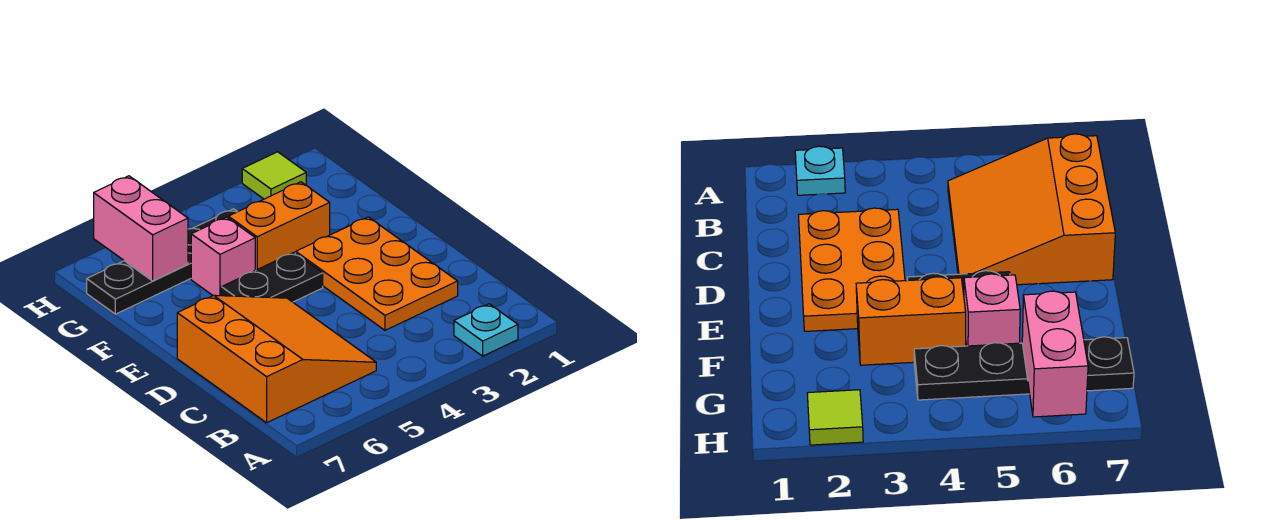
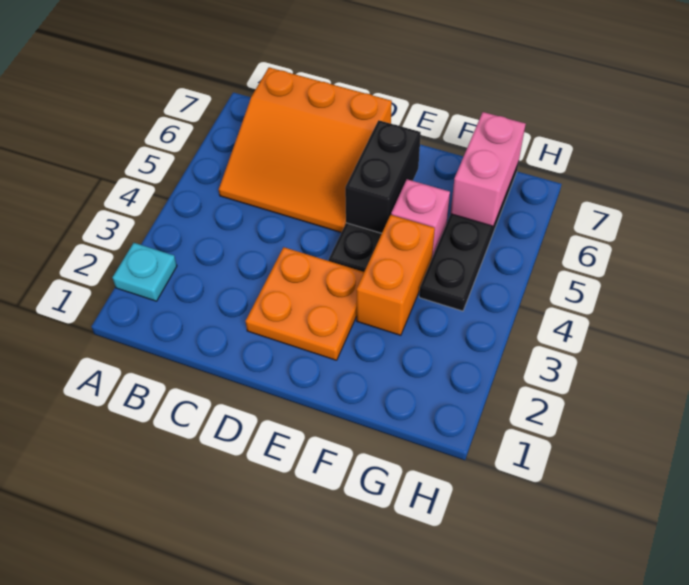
orange 2x3 plate [296,217,458,330] -> orange 2x2 plate [246,247,364,360]
none -> black 1x2 brick [345,120,421,233]
pink 1x2 brick [94,176,188,281] -> pink 1x2 brick turned to [450,112,526,226]
lime 1x1 tile [242,152,306,199] -> none

